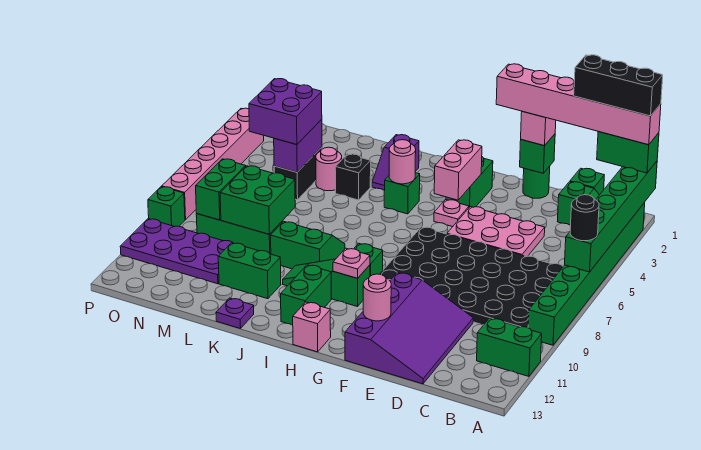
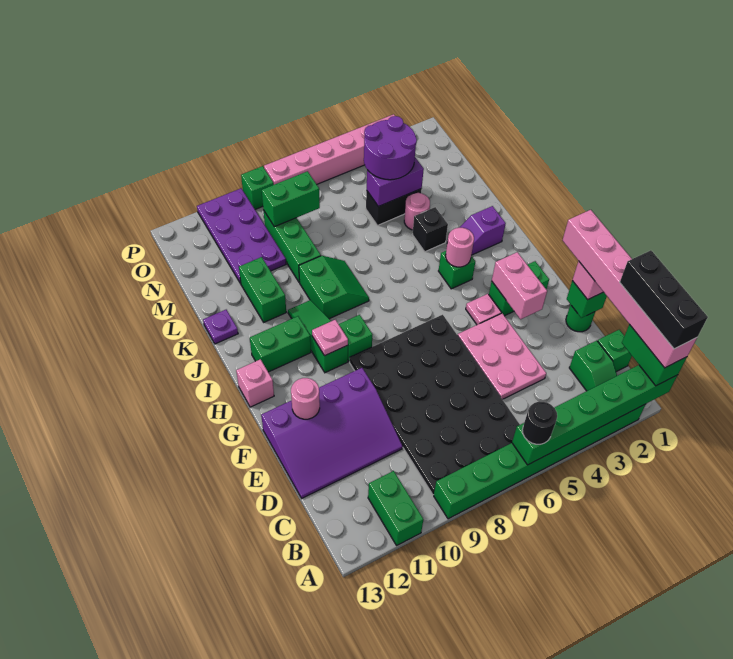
pink 1x2 brick [434,140,482,200] -> pink 1x2 brick turned to [492,252,547,319]
green 2x2 brick [220,166,295,234] -> none
purple 2x2 brick [249,79,322,145] -> purple 2x2 round brick [364,116,417,180]

